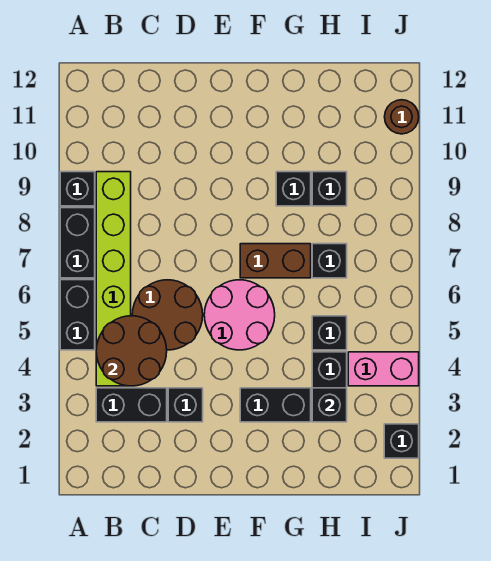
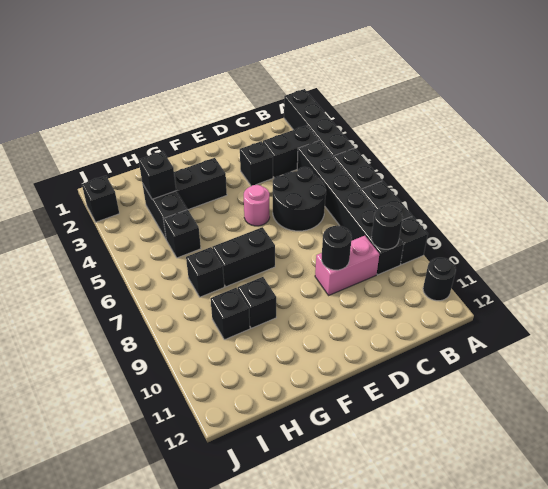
none -> black 1x4 brick [284,89,354,157]
none -> black 1x1 round brick [423,258,456,301]
lime 1x6 brick [96,172,131,386] -> black 1x6 brick [297,141,404,275]
brown 2x2 round brick [96,316,167,386] -> none
none -> black 1x1 round brick [371,205,403,249]
brown 2x2 round brick [132,280,203,350] -> black 2x2 round brick [273,167,326,231]
none -> black 1x1 round brick [322,225,352,270]
pink 2x2 round brick [204,280,275,350] -> pink 1x1 round brick [244,185,270,226]
brown 1x2 brick [240,244,311,278] -> black 1x2 brick [213,227,275,287]
pink 1x2 brick [348,352,419,386] -> pink 1x2 brick moved to [315,236,379,295]
brown 1x1 round brick [385,100,419,134] -> none

